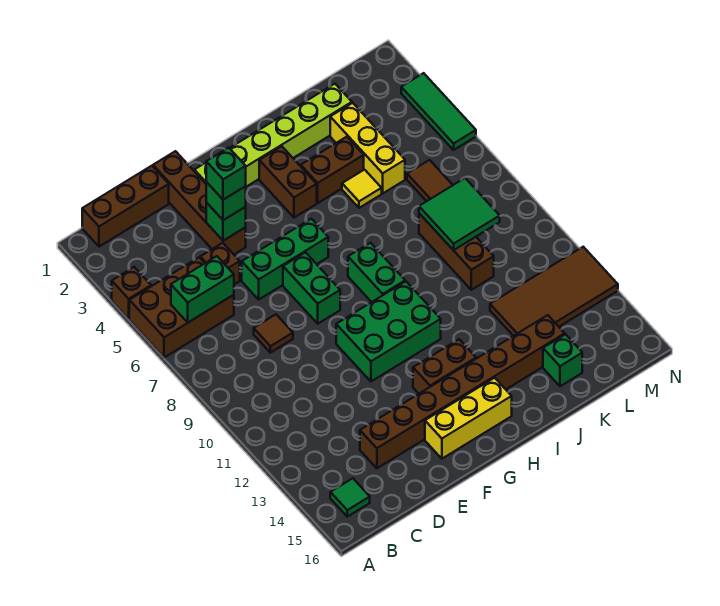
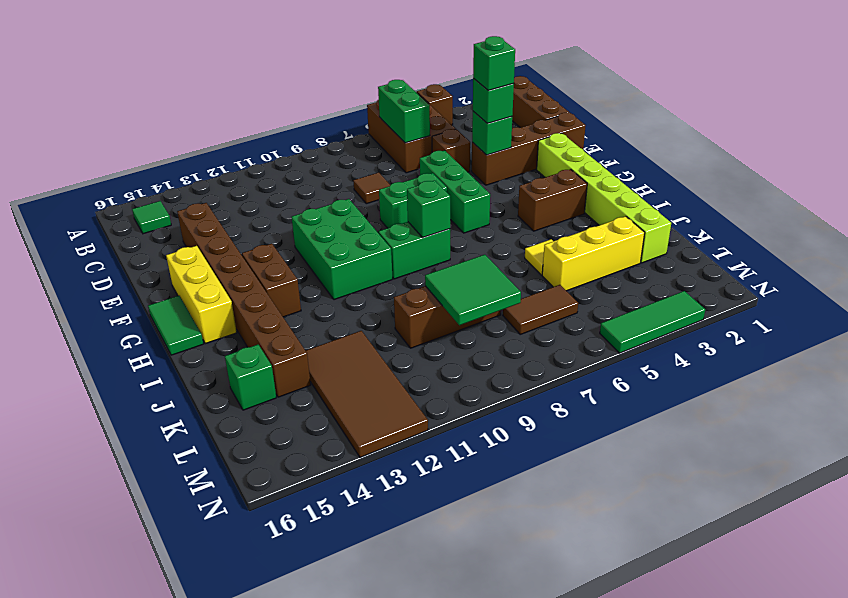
none -> green 1x2 tile [148,296,203,355]
none -> green 1x1 brick [407,180,450,238]
brown 1x2 brick [301,137,364,203] -> none

